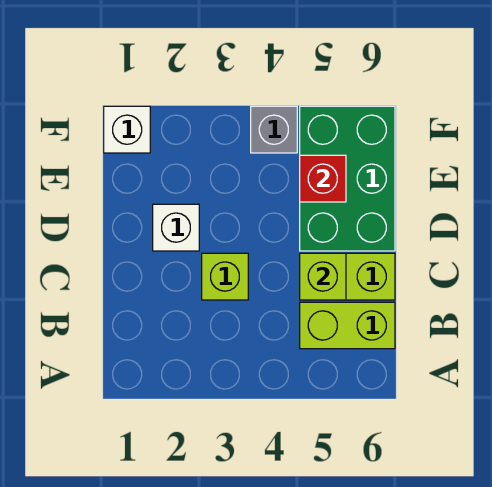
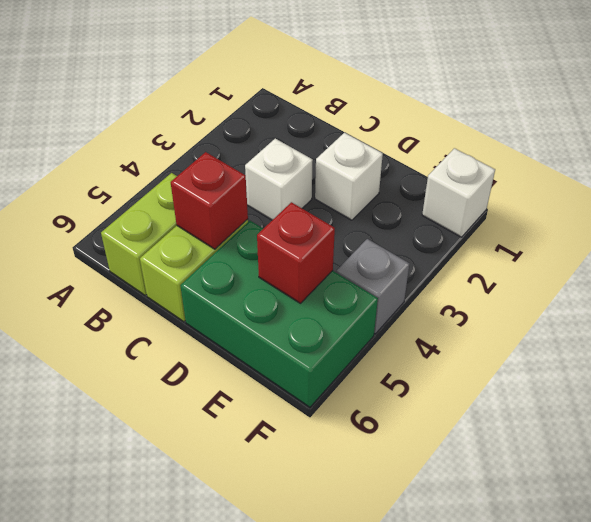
lime 1x1 brick [202,253,248,300] -> white 1x1 brick [245,139,313,220]
lime 1x1 brick [300,253,346,300] -> red 1x1 brick [171,152,248,249]

